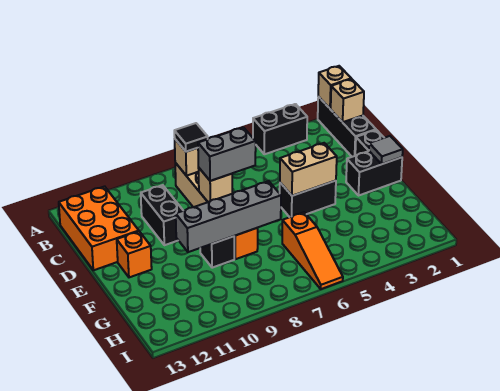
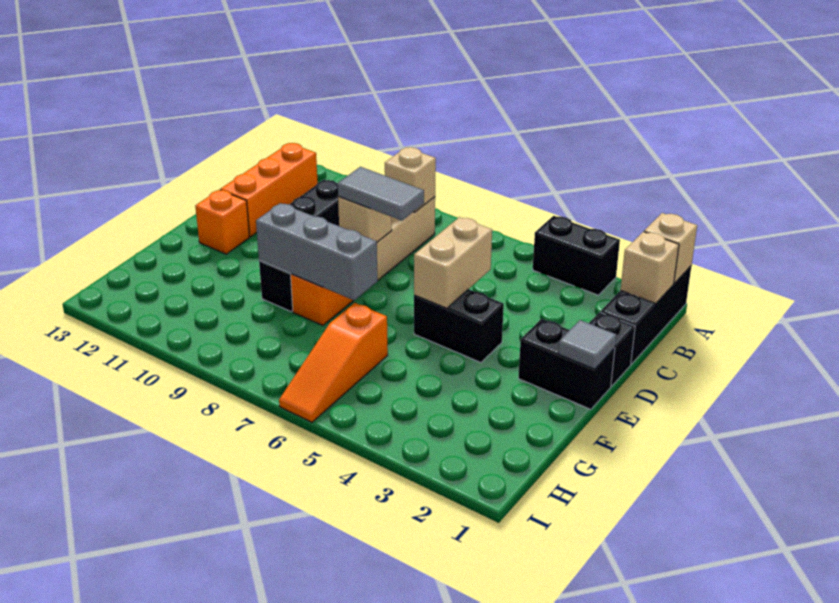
black 1x1 tile [174,123,208,152] -> none
orange 2x3 brick [59,186,139,270] -> orange 1x3 brick [220,143,318,237]
grey 1x2 brick [198,127,256,181] -> grey 1x2 tile [338,167,424,221]
tan 1x2 brick [280,143,337,196] -> tan 1x2 brick turned to [414,217,492,308]
grey 1x4 brick [176,181,281,252] -> grey 1x3 brick [256,203,378,300]

